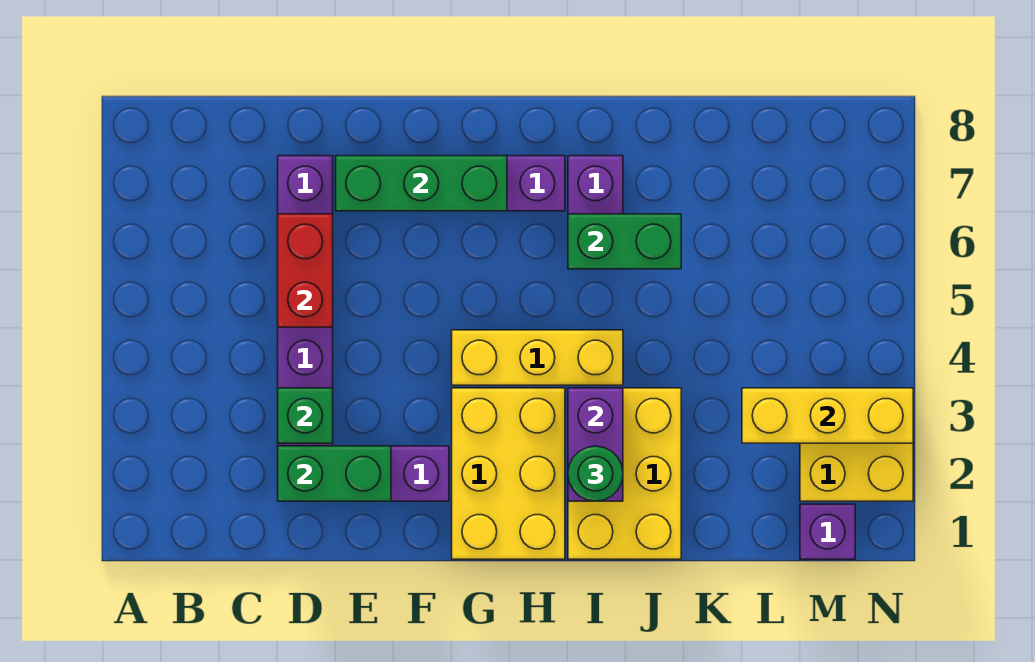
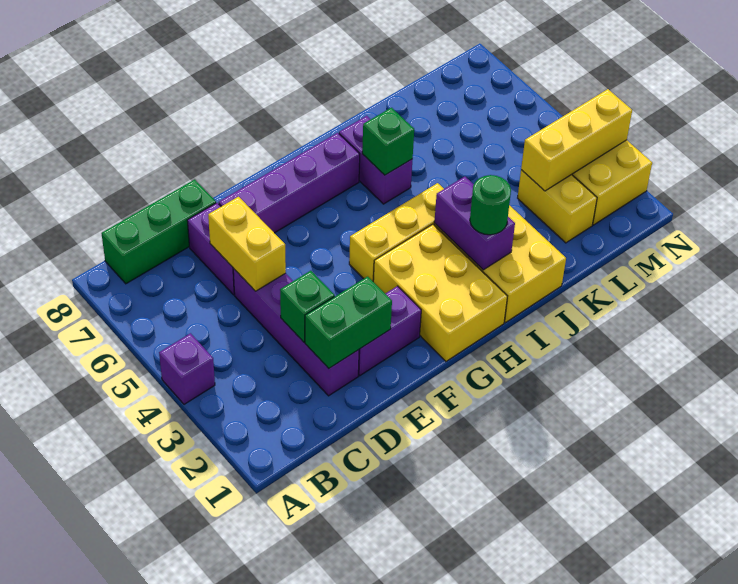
red 1x2 brick [278,214,333,327] -> yellow 1x2 brick [208,197,286,291]
green 1x3 brick [336,156,507,211] -> green 1x3 brick moved to [101,179,216,284]
green 1x2 brick [568,214,681,269] -> green 1x1 brick [362,108,414,175]
none -> yellow 1x2 brick [518,170,597,243]
purple 1x1 brick [800,504,855,559] -> purple 1x1 brick moved to [159,333,215,404]

